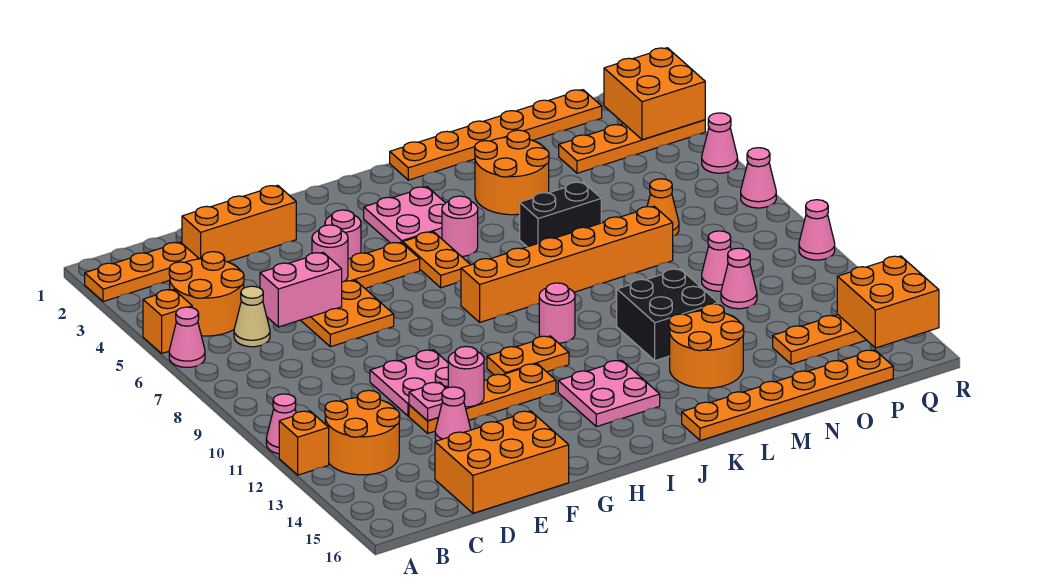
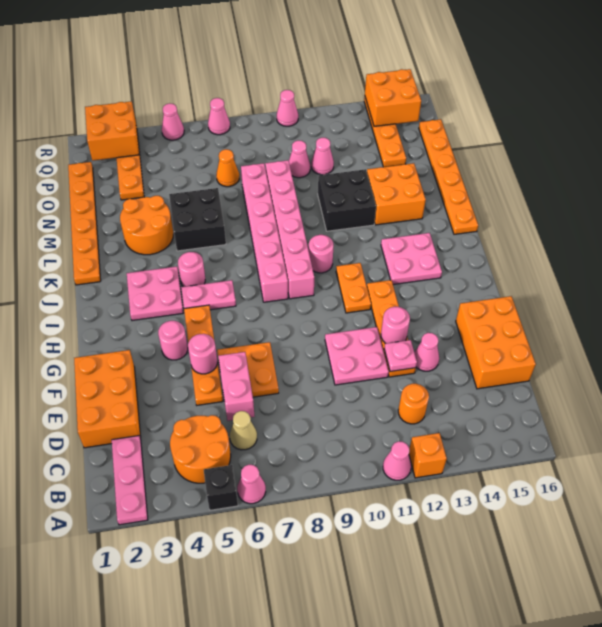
orange 1x3 plate [85,242,199,302] -> pink 1x3 plate [112,436,148,525]
orange 1x1 brick [143,289,192,353] -> black 1x1 brick [204,465,238,510]
orange 2x2 round brick [325,390,400,475] -> orange 1x1 round brick [398,384,429,424]
orange 1x3 brick [182,185,296,262] -> orange 2x3 brick [74,350,141,448]
orange 1x2 plate [403,232,470,288] -> pink 1x2 plate [181,280,236,310]
orange 1x6 brick [461,206,673,322] -> pink 1x6 brick [241,163,288,302]
none -> pink 1x6 brick [265,160,314,299]
black 1x2 brick [520,182,601,247] -> black 2x2 brick [169,188,226,251]
orange 2x2 round brick [669,304,744,388] -> orange 2x2 brick [367,163,426,225]

